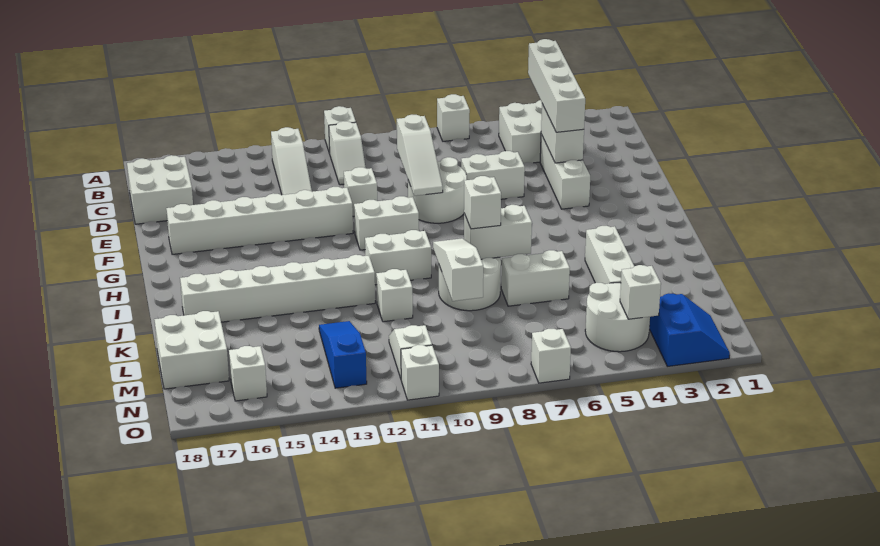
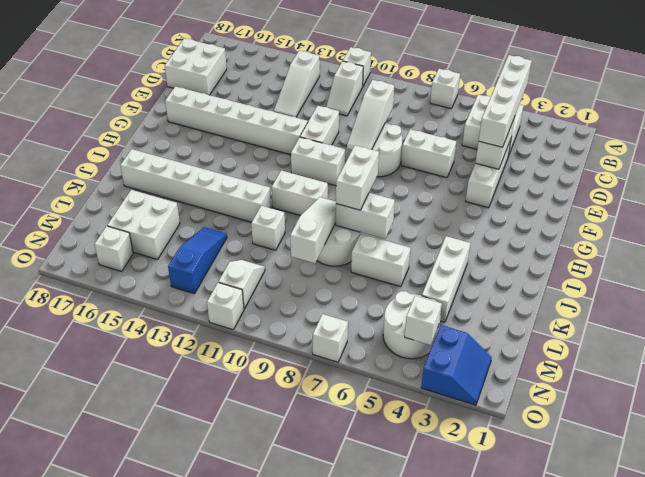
white 1x1 brick [344,167,377,216] -> white 1x2 brick [300,106,339,145]
white 1x1 brick [464,176,501,229] -> white 1x2 brick [336,145,379,210]
white 2x2 brick [154,311,229,389] -> white 2x2 brick moved to [107,190,180,260]

